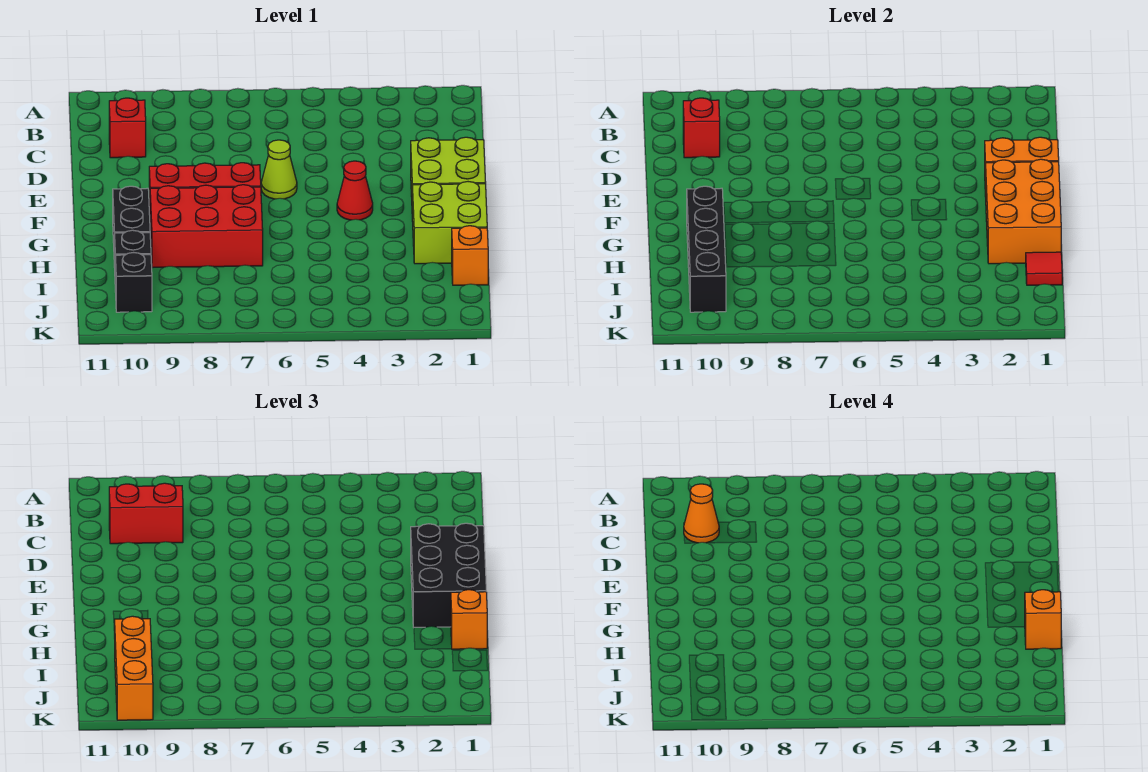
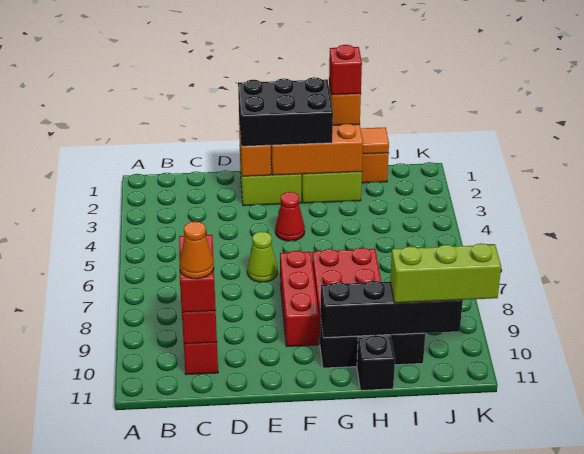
orange 1x1 brick [1025,590,1061,649] -> red 1x1 brick [329,45,362,95]
red 1x1 tile [1026,252,1062,285] -> orange 1x1 tile [361,127,389,154]
orange 1x3 brick [114,616,153,720] -> lime 1x3 brick [390,243,501,303]
black 1x1 brick [115,253,152,312] -> black 1x1 brick moved to [357,335,395,390]

